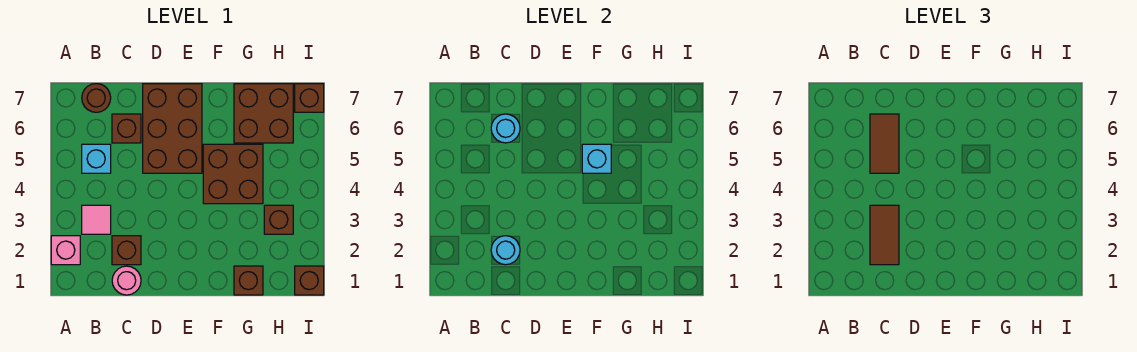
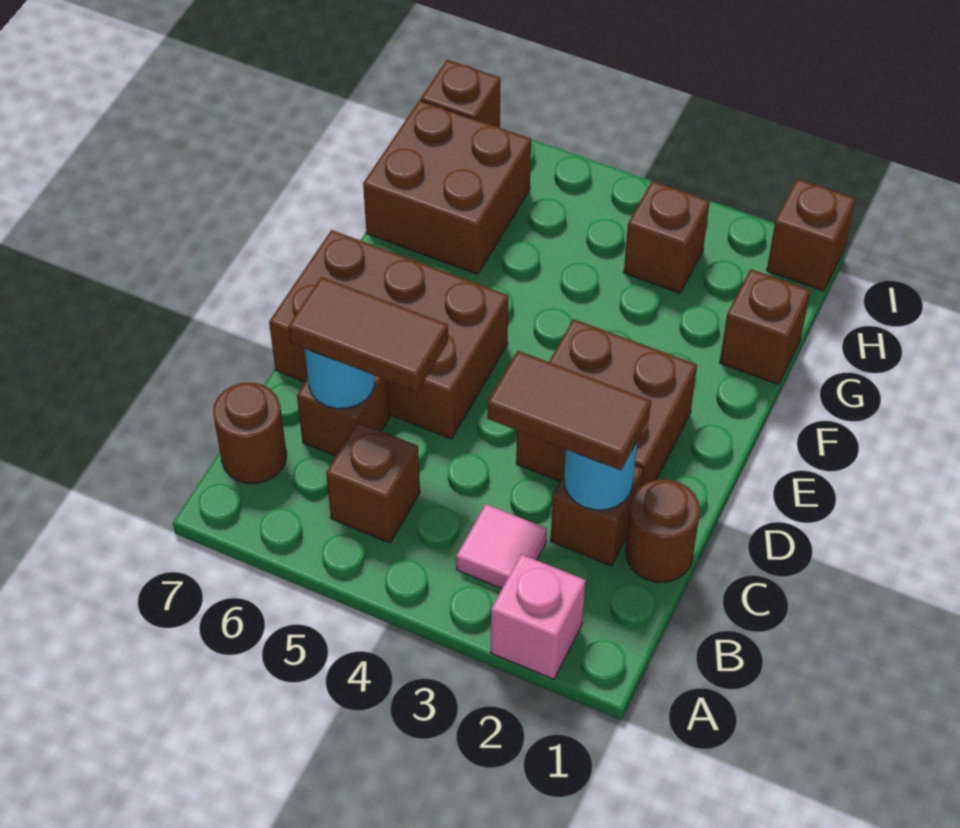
cyan 1x1 brick [82,144,111,173] -> brown 1x1 brick [326,422,420,543]
pink 1x1 round brick [112,266,141,295] -> brown 1x1 round brick [626,479,700,582]
brown 2x2 brick [203,144,263,204] -> brown 2x2 brick moved to [516,319,697,486]
cyan 1x1 brick [582,144,611,173] -> none

